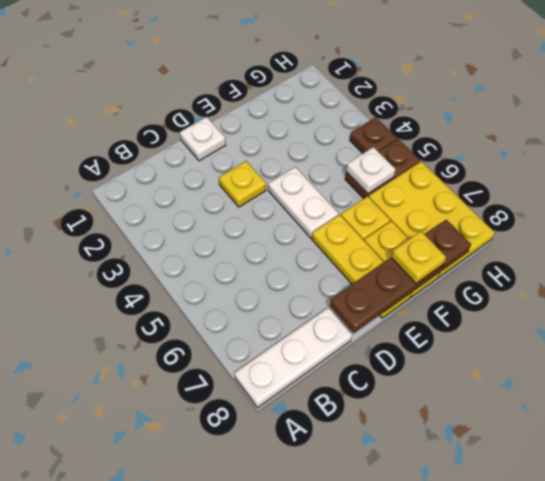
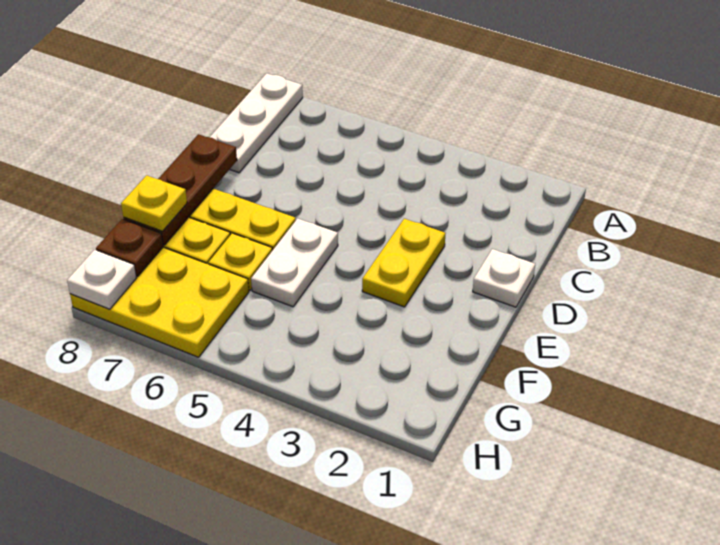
yellow 1x1 plate [219,161,266,207] -> yellow 1x2 plate [362,219,446,307]
white 1x2 plate [268,167,339,238] -> white 1x2 plate turned to [251,218,338,307]
brown 1x2 plate [345,139,420,199] -> none
white 1x1 plate [346,147,396,194] -> white 1x1 plate moved to [67,250,136,309]
brown 1x1 plate [350,117,397,153] -> none

